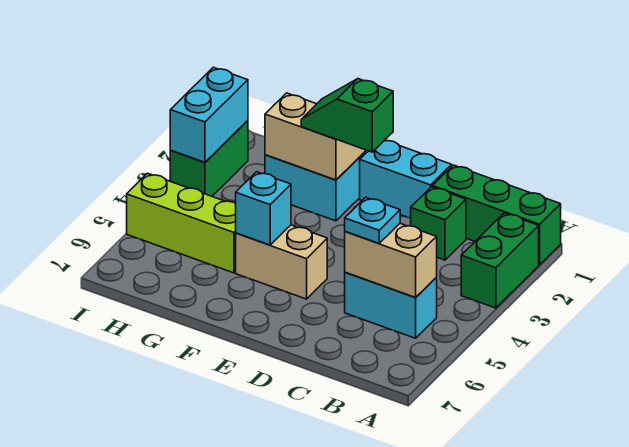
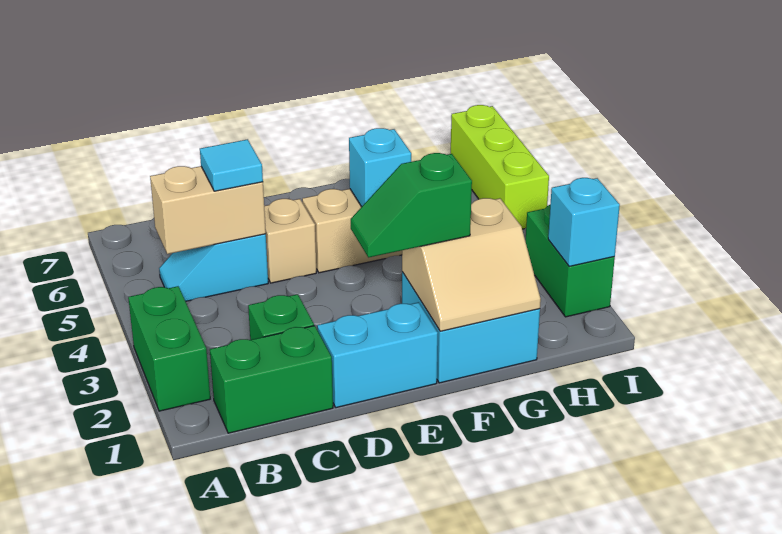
green 1x3 brick [432,165,561,265] -> green 1x2 brick [210,326,333,433]
cyan 1x2 brick [345,272,437,338] -> cyan 1x2 slope [159,234,268,301]
cyan 1x1 plate [345,197,400,243] -> cyan 1x1 tile [200,139,263,191]
none -> tan 1x1 brick [264,199,316,283]
green 1x2 slope [301,79,393,152] -> green 1x2 slope turned to [351,153,472,258]
lime 1x3 brick [127,173,236,273] -> lime 1x3 brick turned to [451,105,549,229]
cyan 1x2 brick [170,67,248,162] -> cyan 1x1 brick [548,178,620,266]

